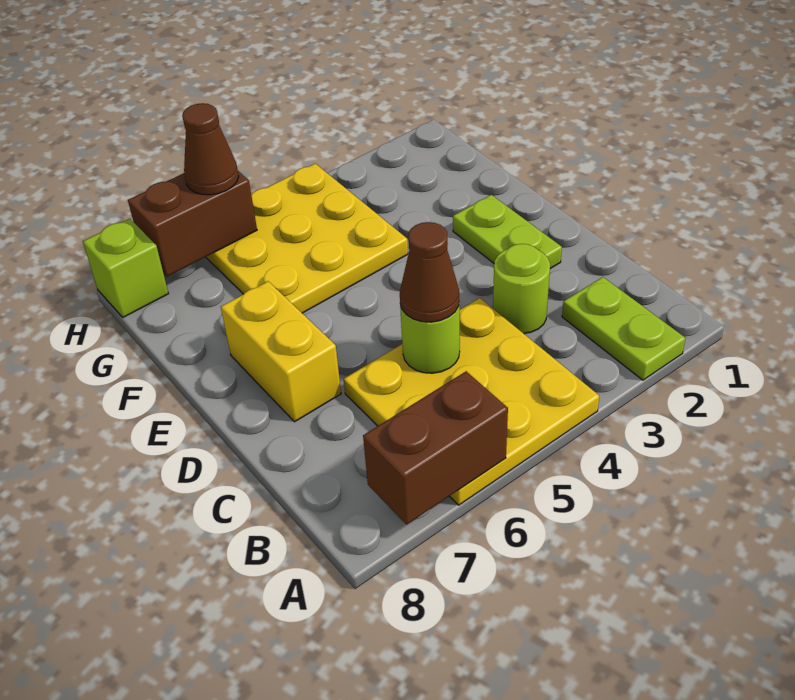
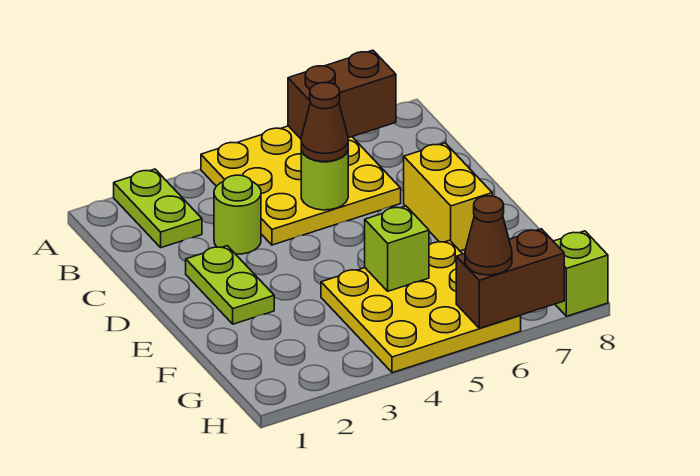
none -> lime 1x1 brick [365,206,429,291]

